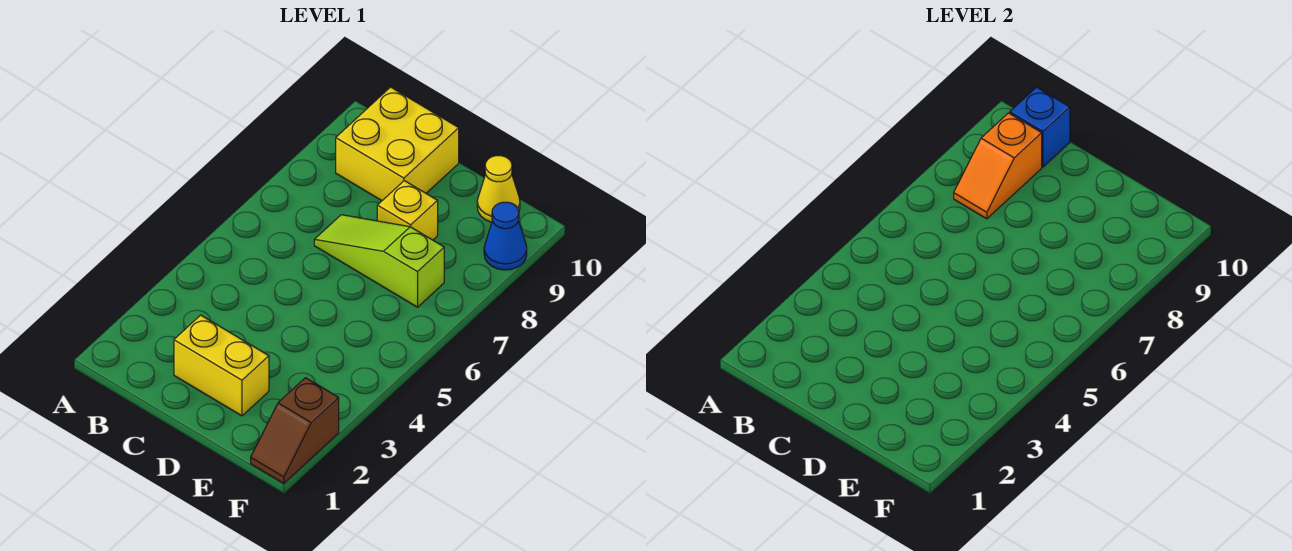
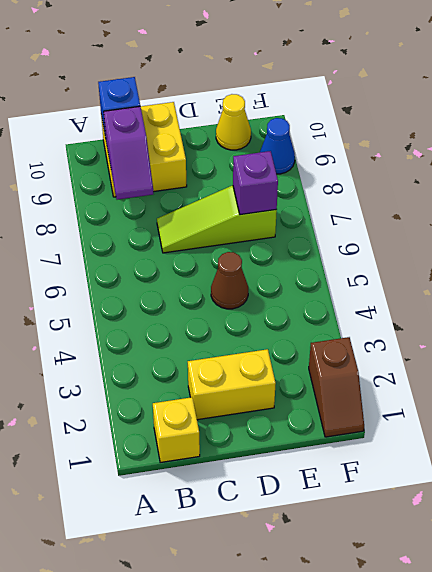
orange 1x2 slope [954,113,1042,219] -> purple 1x2 slope [104,106,153,200]
none -> brown 1x1 cone [211,252,248,309]
yellow 1x1 brick [377,181,438,240] -> yellow 1x1 brick moved to [153,397,200,463]
none -> purple 1x1 brick [233,151,278,215]

